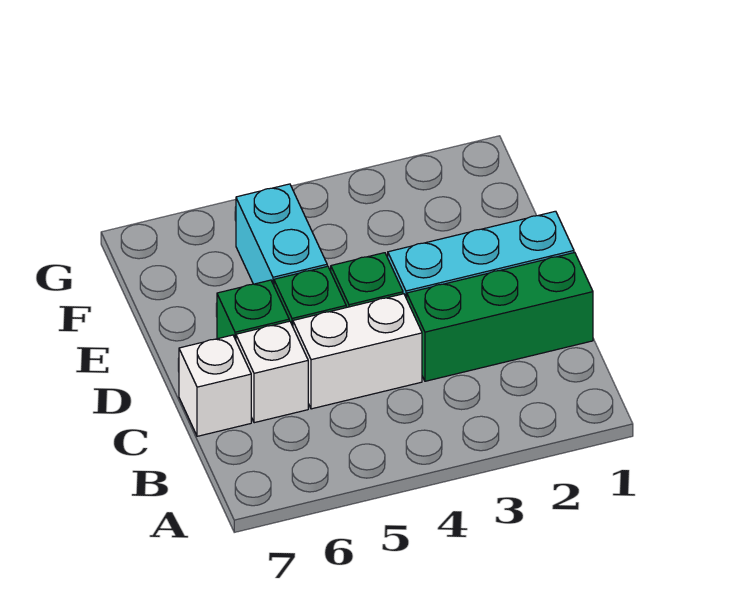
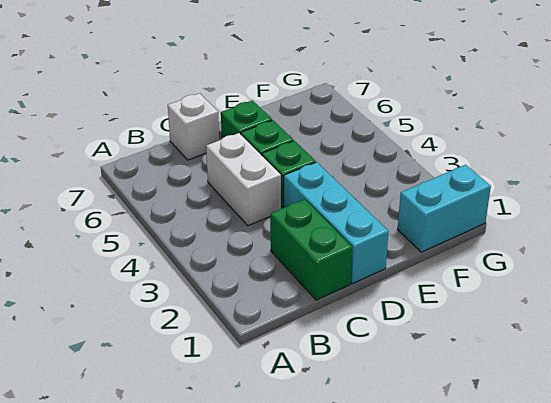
green 1x3 brick [407,253,593,381] -> green 1x2 brick [270,199,352,300]
white 1x1 brick [236,321,308,423] -> none
cyan 1x2 brick [236,184,327,285] -> cyan 1x2 brick moved to [398,165,491,252]

